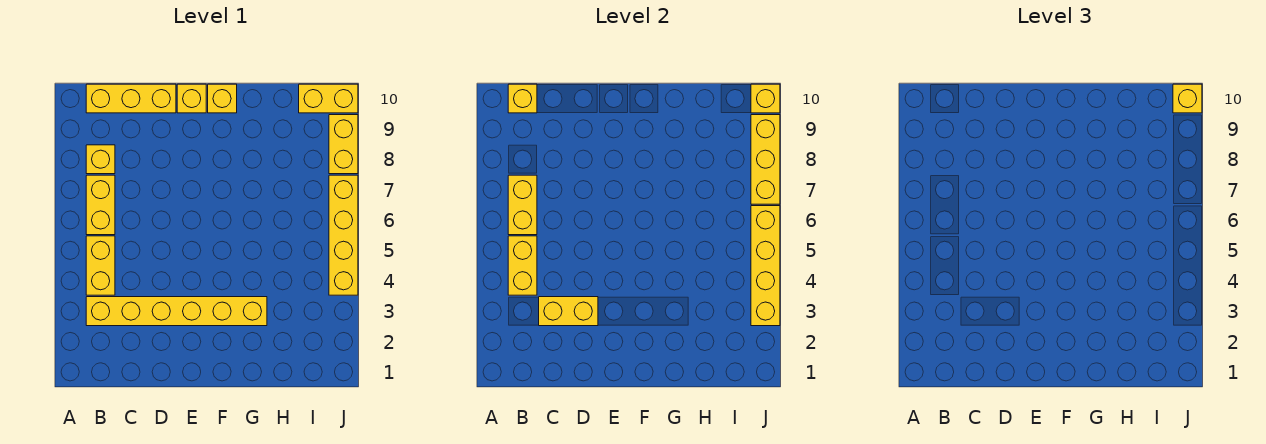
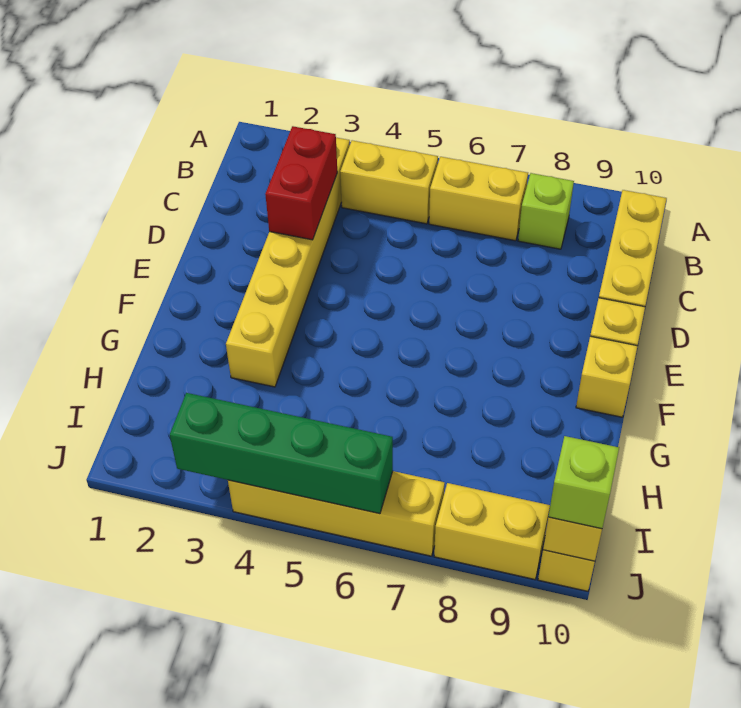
yellow 1x2 brick [508,236,537,295] -> none
yellow 1x2 brick [508,175,537,235] -> none
yellow 1x1 brick [86,145,115,174] -> lime 1x1 brick [518,173,574,249]
yellow 1x1 brick [508,84,537,113] -> none
yellow 1x2 brick [539,297,598,326] -> red 1x2 brick [265,126,337,240]
yellow 1x4 brick [751,206,780,326] -> green 1x4 brick [170,393,393,514]
yellow 1x3 brick [751,115,780,204] -> none
yellow 1x1 brick [1173,84,1202,113] -> lime 1x1 brick [548,436,619,529]

